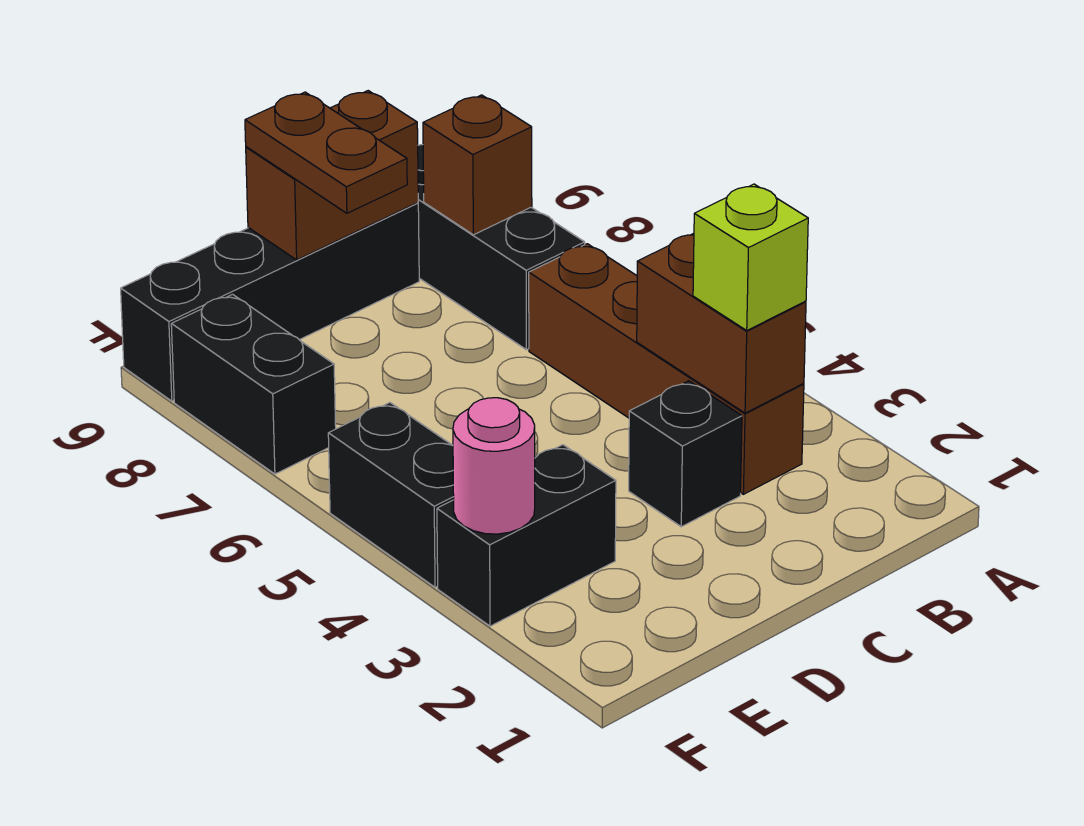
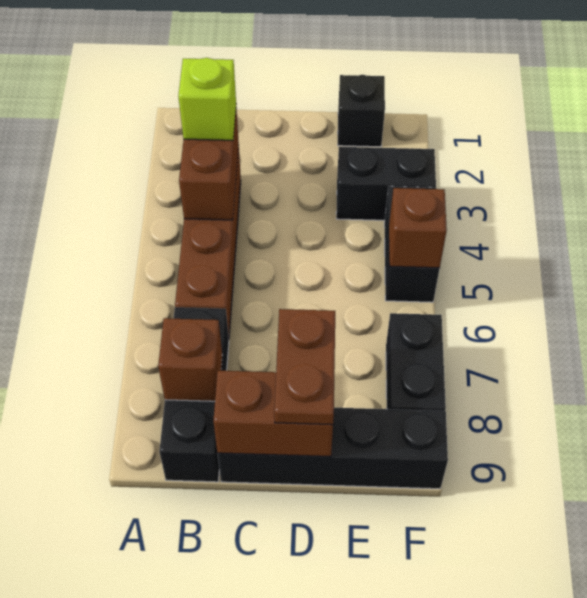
black 1x1 brick [629,381,742,527] -> black 1x1 brick moved to [338,75,385,147]
pink 1x1 round brick [453,398,535,534] -> none
none -> brown 1x1 brick [389,188,447,268]

